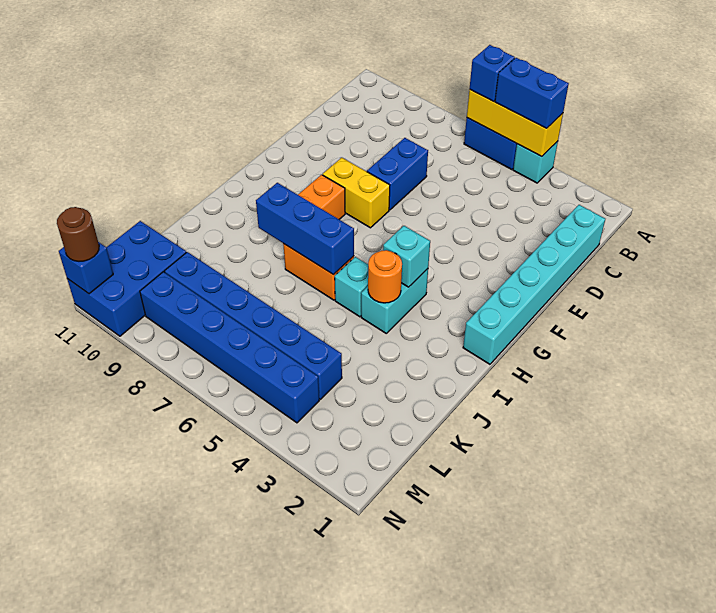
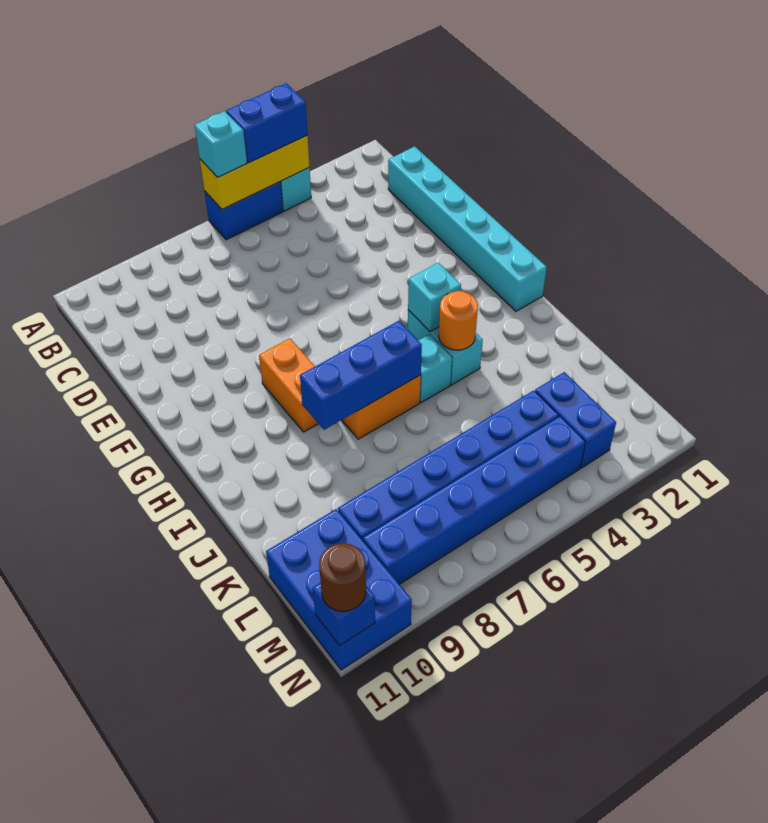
blue 1x1 brick [470,45,515,101] -> cyan 1x1 brick [195,111,247,177]
blue 1x2 brick [367,138,428,210] -> blue 1x2 brick moved to [535,372,616,468]
yellow 1x2 brick [323,158,390,228] -> none

